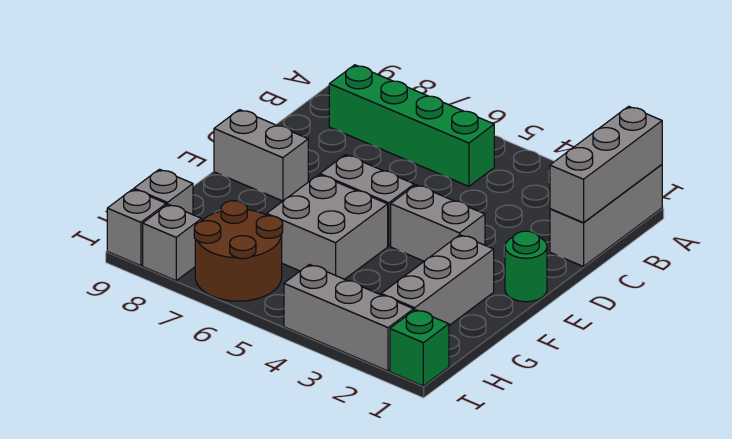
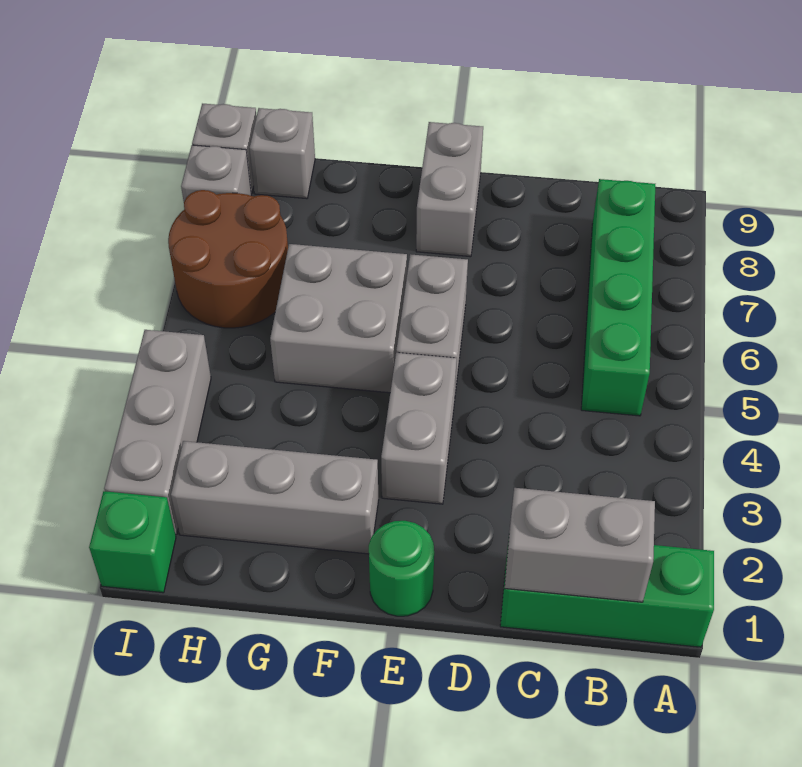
grey 1x3 brick [550,165,662,267] -> green 1x3 brick [500,540,714,647]
grey 1x3 brick [550,106,662,223] -> grey 1x2 brick [505,488,655,602]

